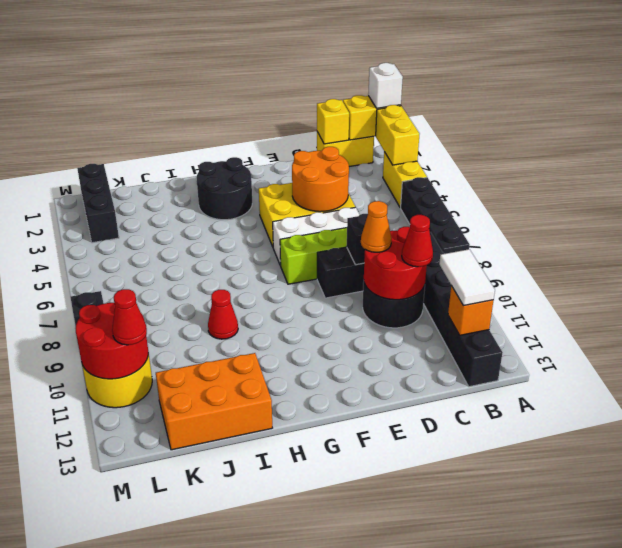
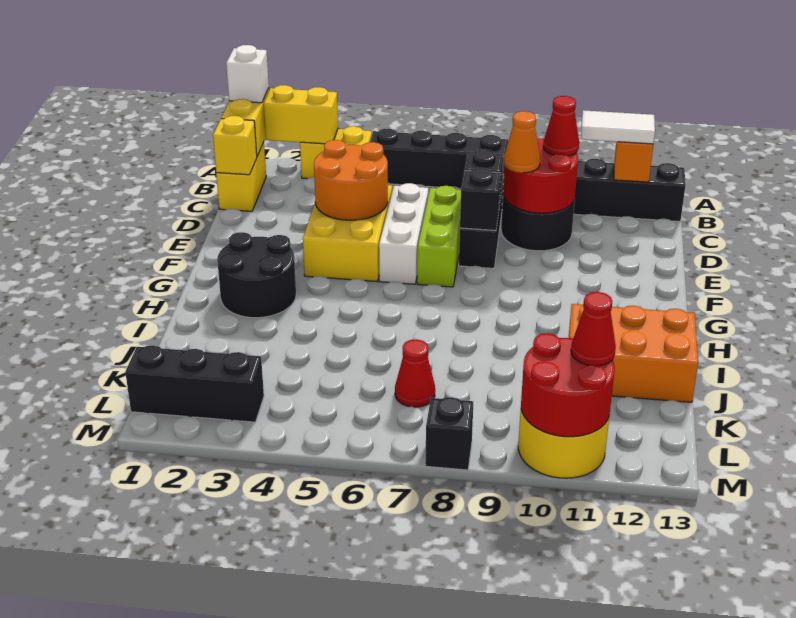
none -> black 1x1 brick [460,168,501,230]
red 1x1 cone [208,290,238,339] -> red 1x1 cone moved to [395,339,435,407]
orange 2x3 brick [156,353,272,450] -> orange 2x3 brick turned to [569,304,698,402]

